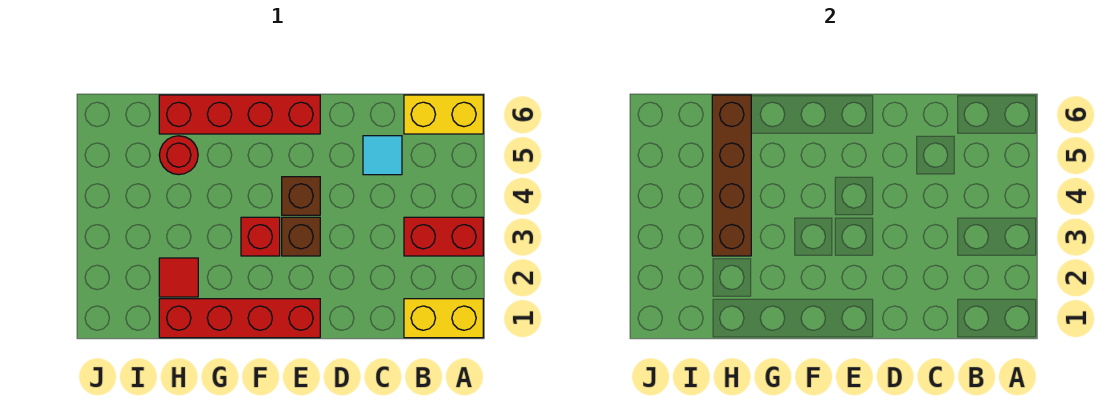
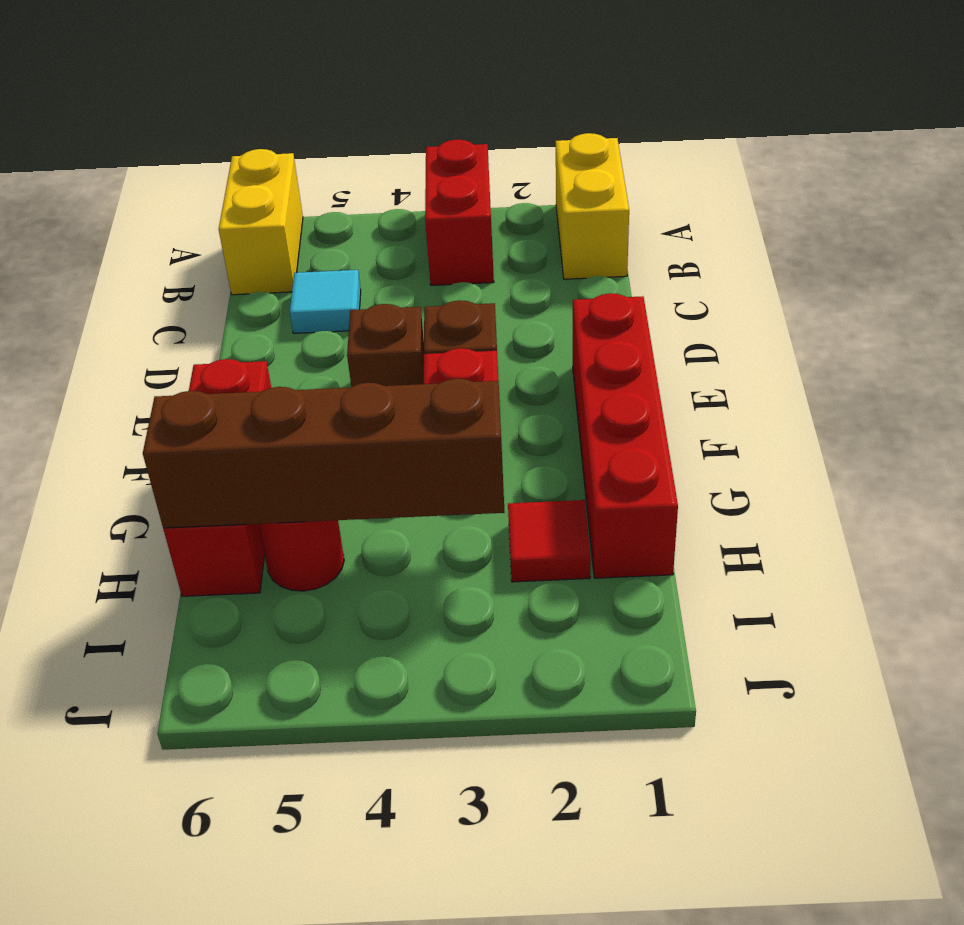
red 1x4 brick [159,95,320,134] -> red 1x3 brick [163,359,271,596]

